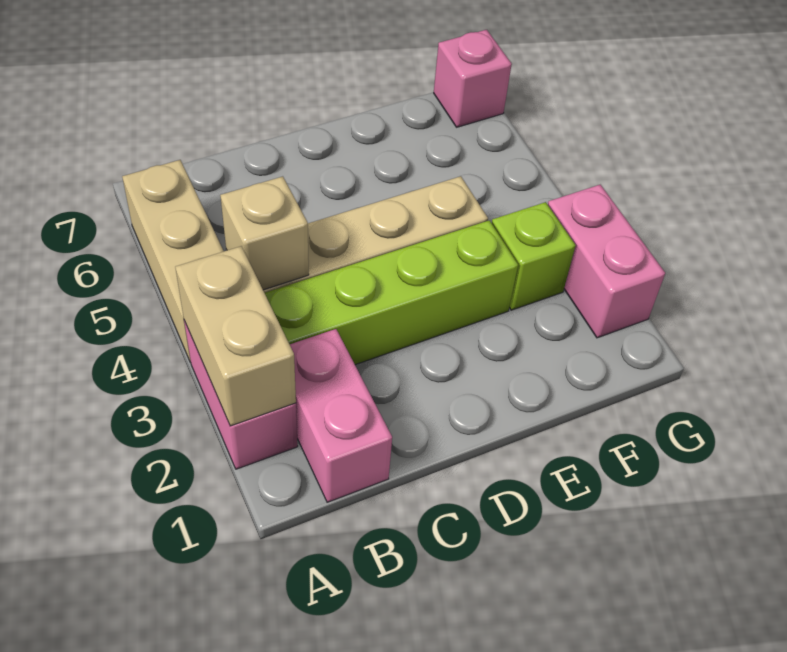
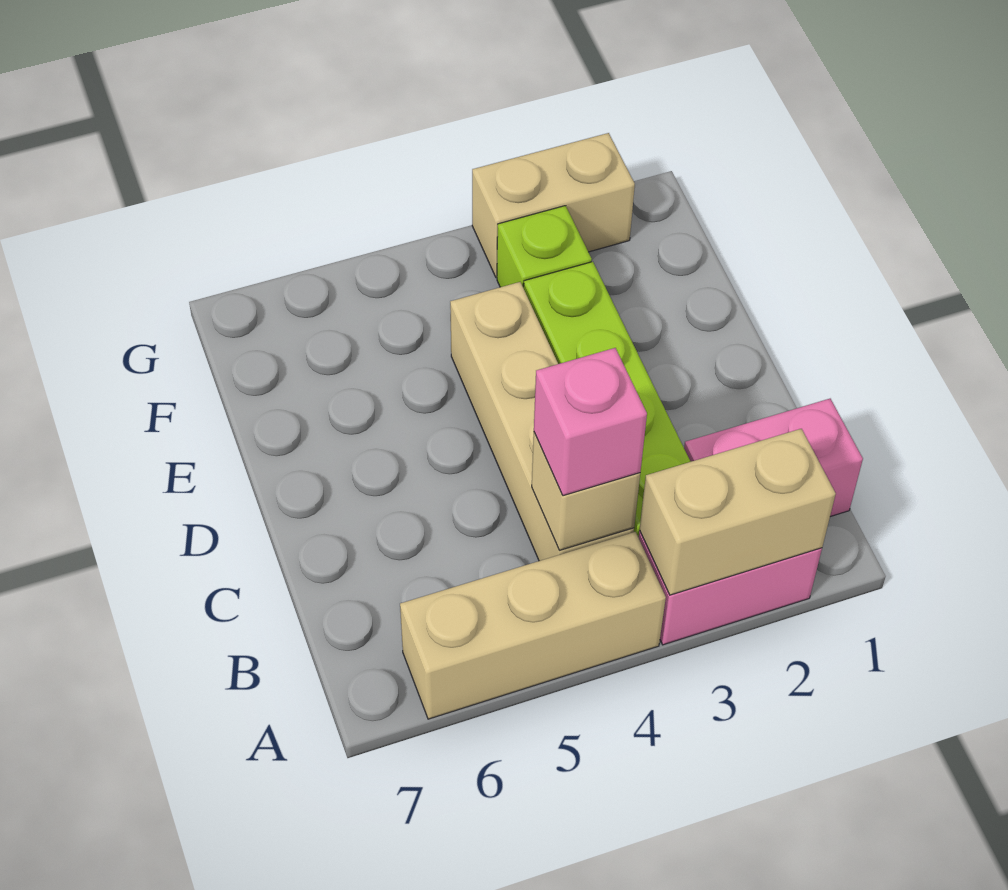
pink 1x2 brick [548,185,665,338] -> tan 1x2 brick [472,133,635,277]
pink 1x1 brick [434,30,512,127] -> pink 1x1 brick moved to [534,348,647,496]

